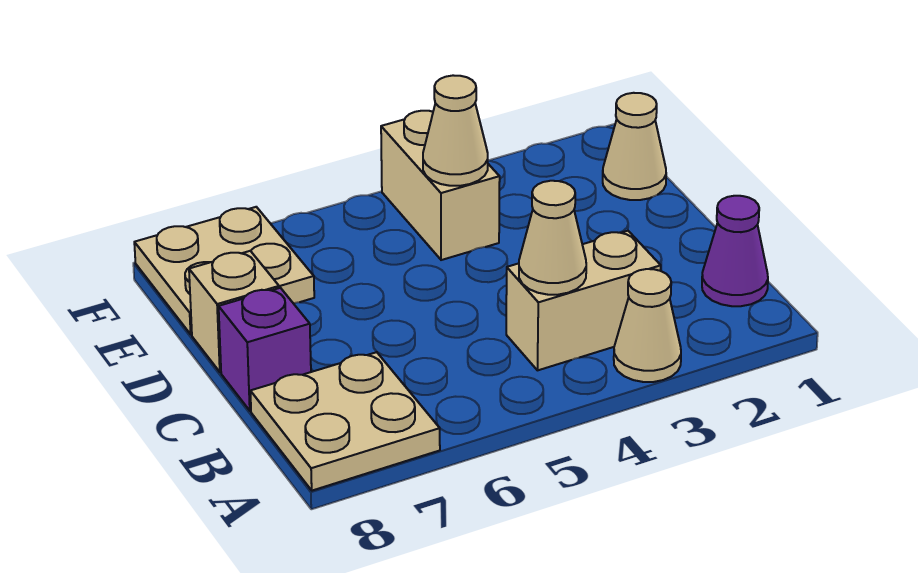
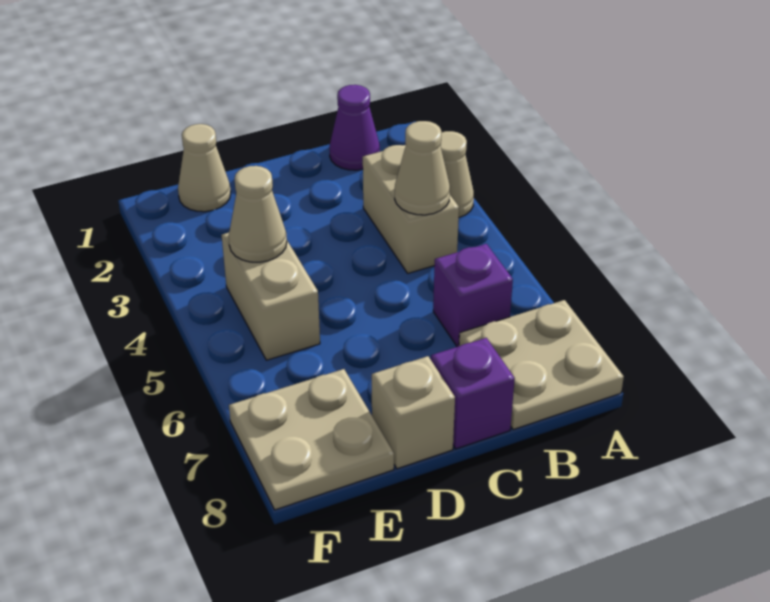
none -> purple 1x1 brick [433,244,513,347]
tan 1x2 brick [381,111,500,260] -> tan 1x2 brick turned to [222,233,320,360]

